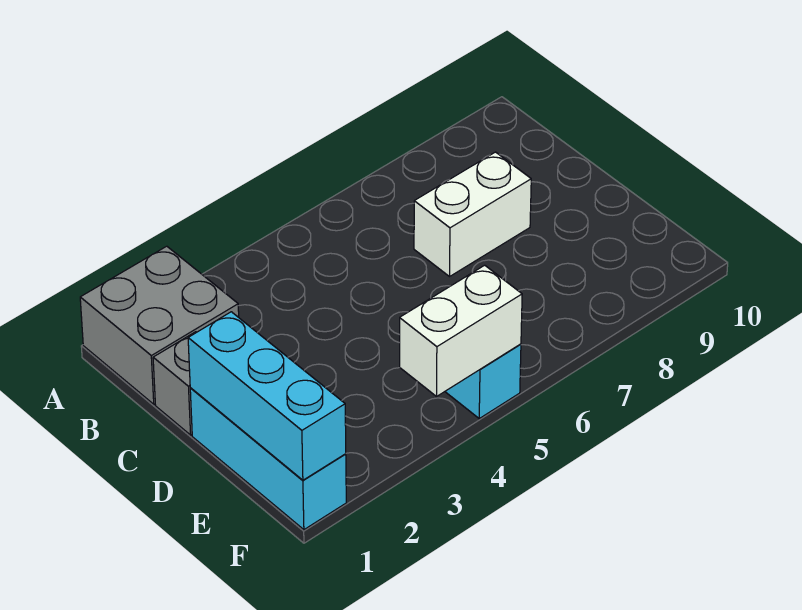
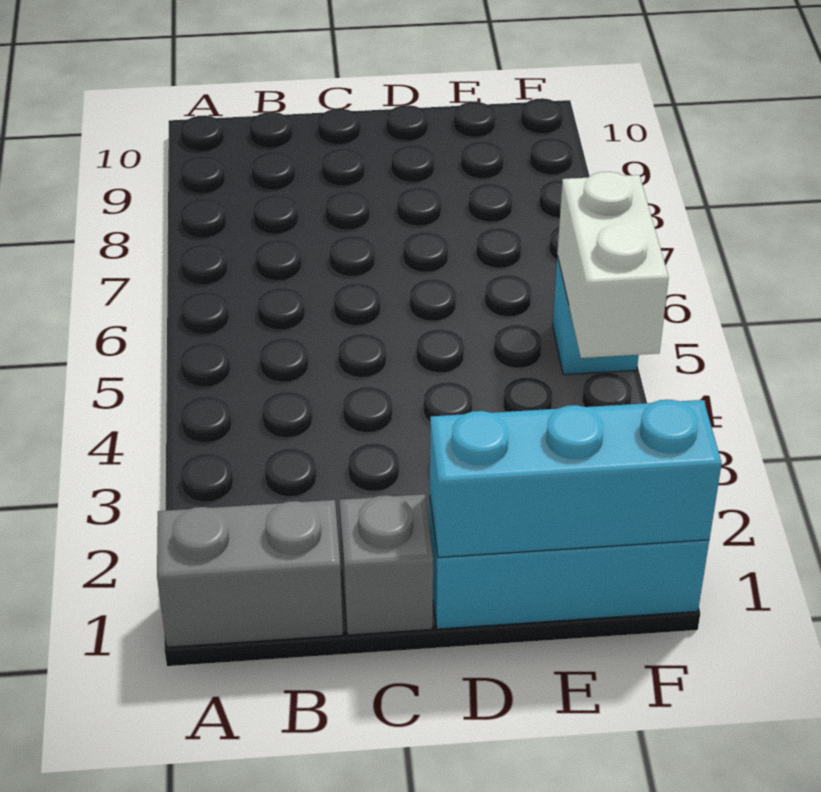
grey 2x2 brick [80,246,239,404] -> grey 1x2 brick [157,500,343,647]
white 1x2 brick [414,152,531,276] -> none

